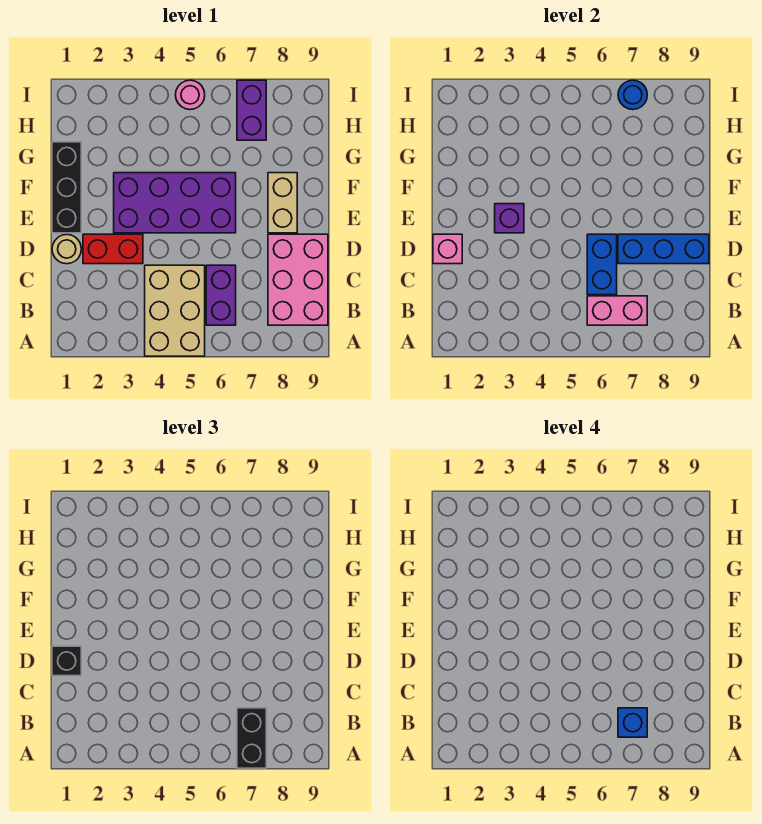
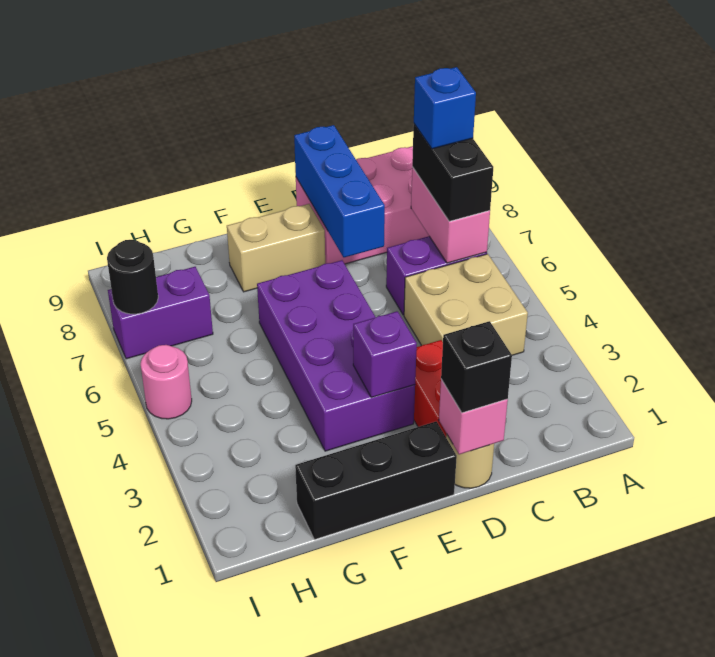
tan 2x3 brick [145,265,205,356] -> tan 2x2 brick [404,254,528,355]
black 1x2 brick [237,708,266,768] -> black 1x2 brick turned to [412,124,493,221]
blue 1x2 brick [587,234,617,295] -> none
blue 1x1 round brick [618,80,647,110] -> black 1x1 round brick [107,240,158,314]

